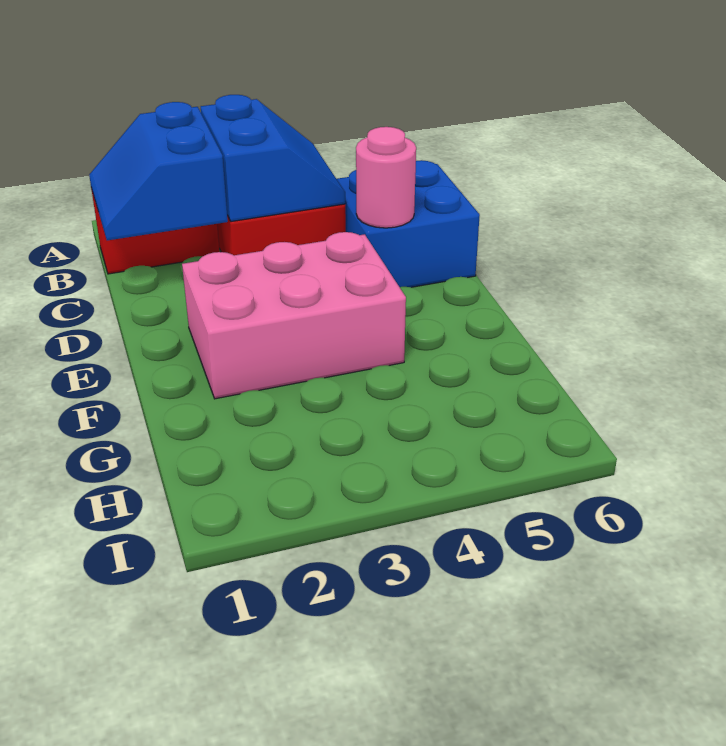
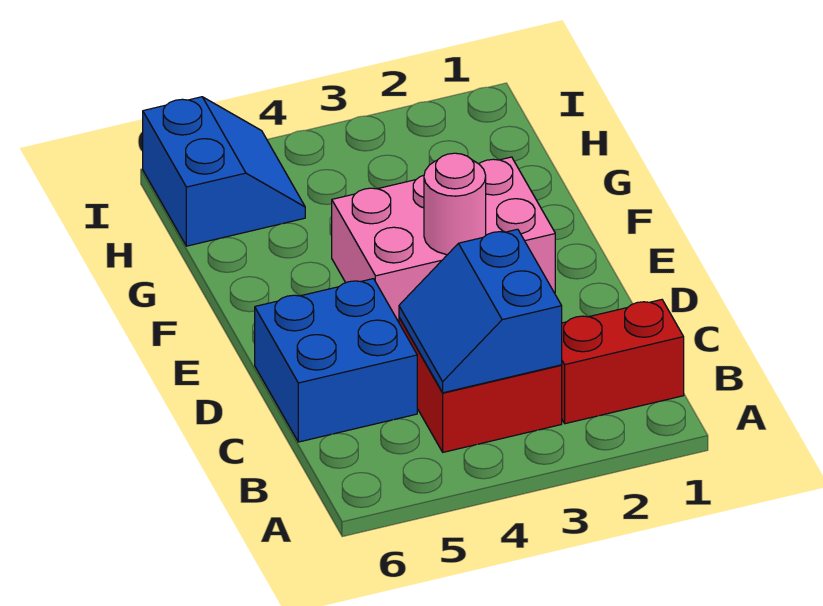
blue 2x2 slope [89,102,228,240] -> blue 2x2 slope moved to [143,97,305,246]
pink 1x1 round brick [356,127,416,228] -> pink 1x1 round brick moved to [424,153,486,255]

